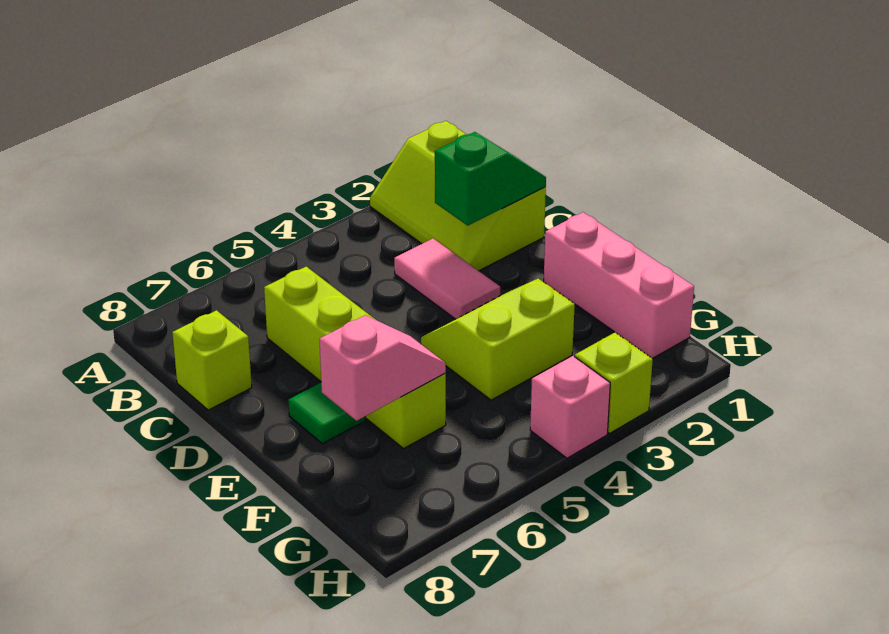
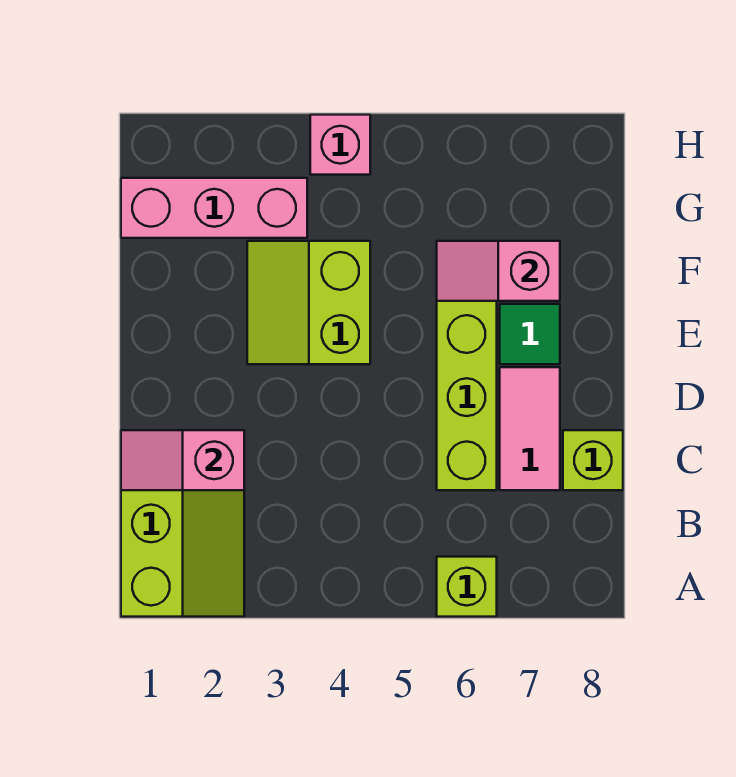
green 1x2 slope [435,132,546,225] -> pink 1x2 slope [121,430,244,490]
pink 1x2 tile [394,239,500,319] -> pink 1x2 tile moved to [500,367,560,490]
pink 1x3 brick [544,212,694,359] -> pink 1x3 brick turned to [121,178,307,238]
lime 2x2 slope [421,278,575,400] -> lime 2x2 slope turned to [247,241,370,364]
lime 1x1 brick [575,333,653,433] -> lime 1x1 brick moved to [437,557,497,617]

